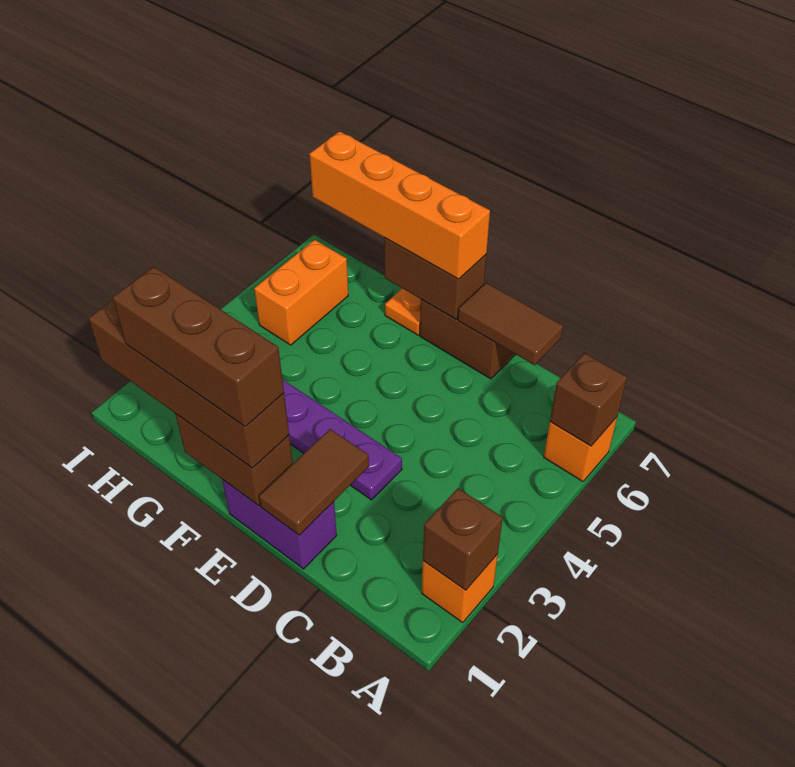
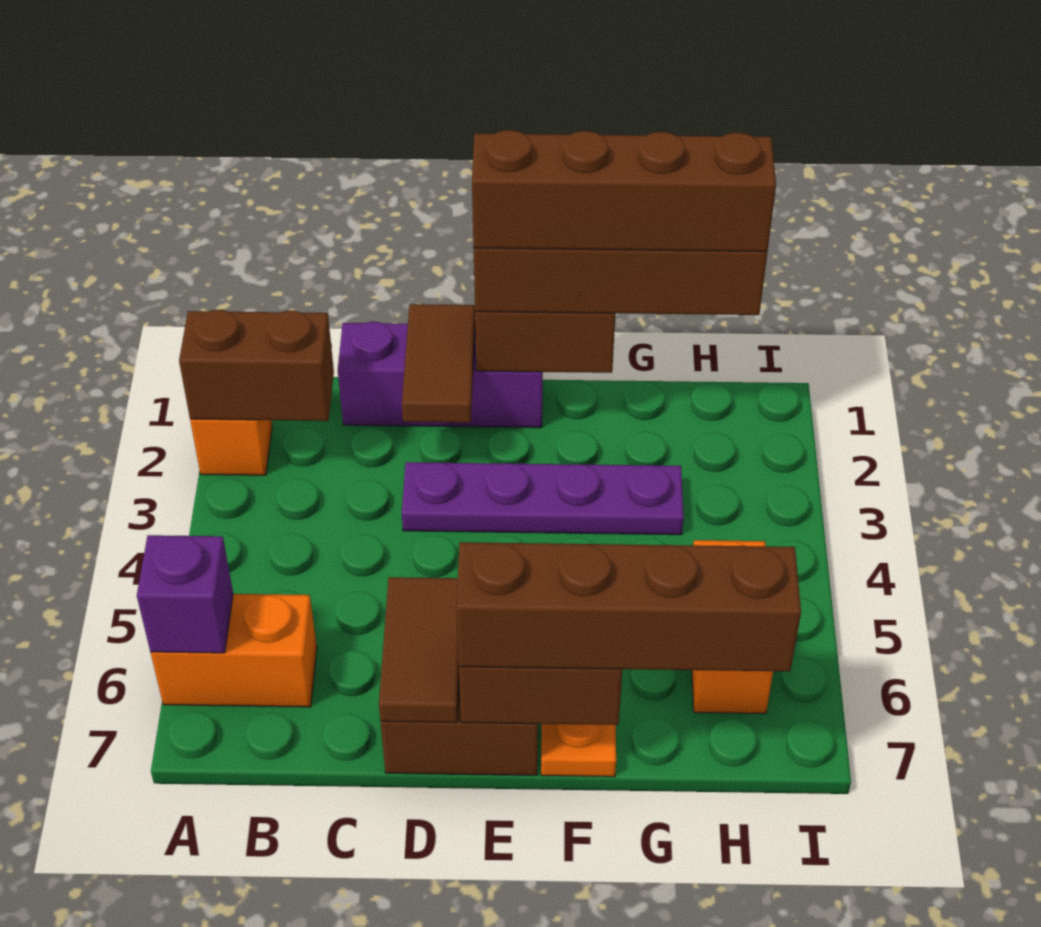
brown 1x1 brick [423,488,503,590] -> brown 1x2 brick [179,310,334,421]
orange 1x1 brick [544,417,617,481] -> orange 1x2 brick [150,594,317,707]
brown 1x1 brick [550,353,627,446] -> purple 1x1 brick [137,535,233,653]
brown 1x2 tile [458,283,563,365] -> brown 1x2 tile turned to [379,577,459,723]
purple 1x2 brick [222,480,337,569] -> purple 1x3 brick [338,322,543,428]
brown 1x3 brick [113,267,284,426] -> brown 1x4 brick [472,130,776,252]
orange 1x4 brick [310,131,490,279] -> brown 1x4 brick [456,542,801,672]

